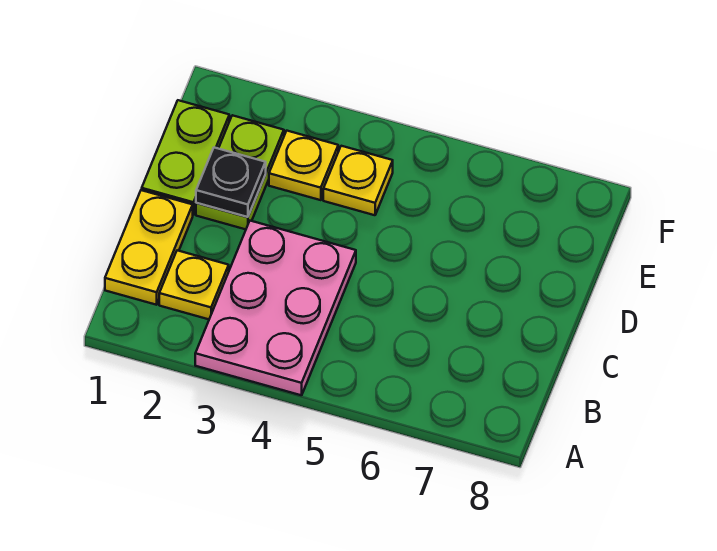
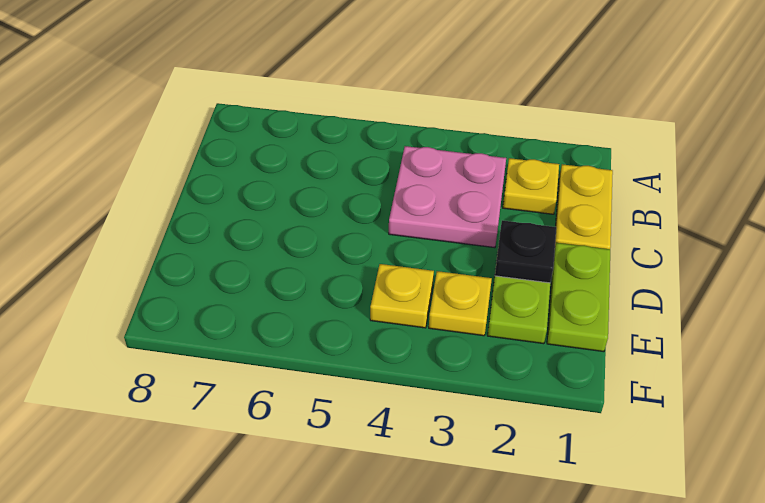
pink 2x3 plate [195,221,356,395] -> pink 2x2 plate [389,146,506,248]

